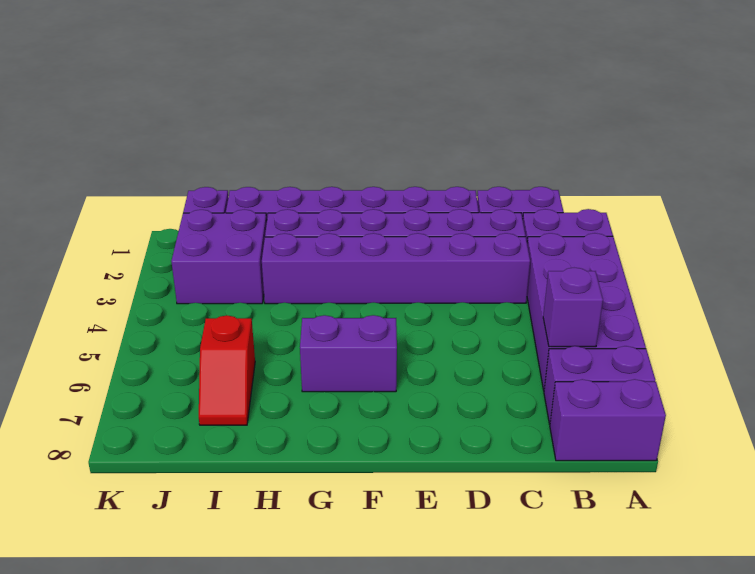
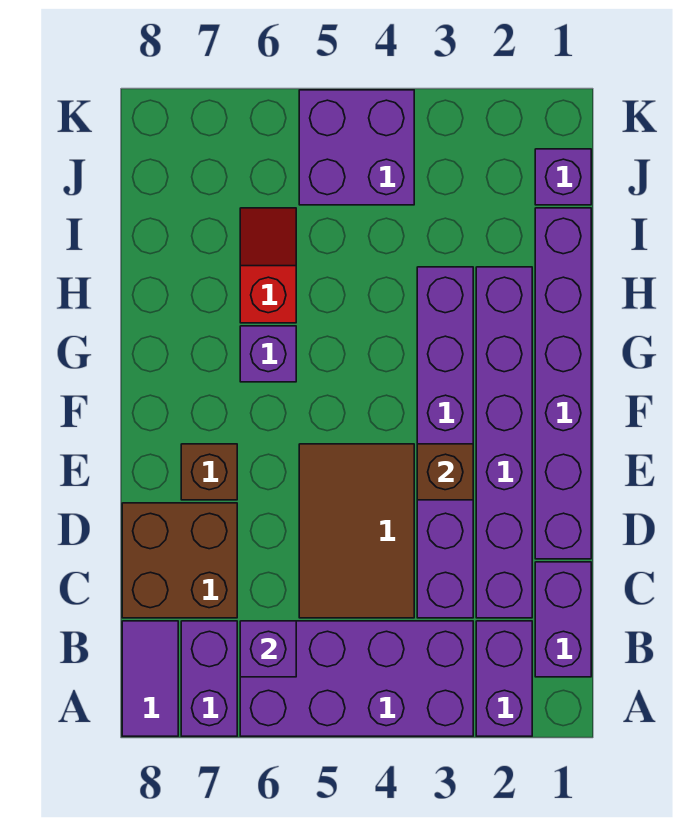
purple 1x2 brick [550,379,666,461] -> purple 1x2 tile [122,621,178,736]
none -> brown 2x3 tile [299,444,414,618]
none -> brown 2x2 brick [122,503,237,618]
none -> brown 1x1 brick [417,444,473,500]
none -> brown 1x1 brick [181,444,237,500]
purple 1x2 brick [300,315,397,392] -> purple 1x1 brick [240,326,296,382]
purple 2x2 brick [171,210,267,304] -> purple 2x2 brick moved to [299,90,414,205]
red 1x2 slope [199,316,255,425] -> red 1x2 slope turned to [240,208,296,323]

